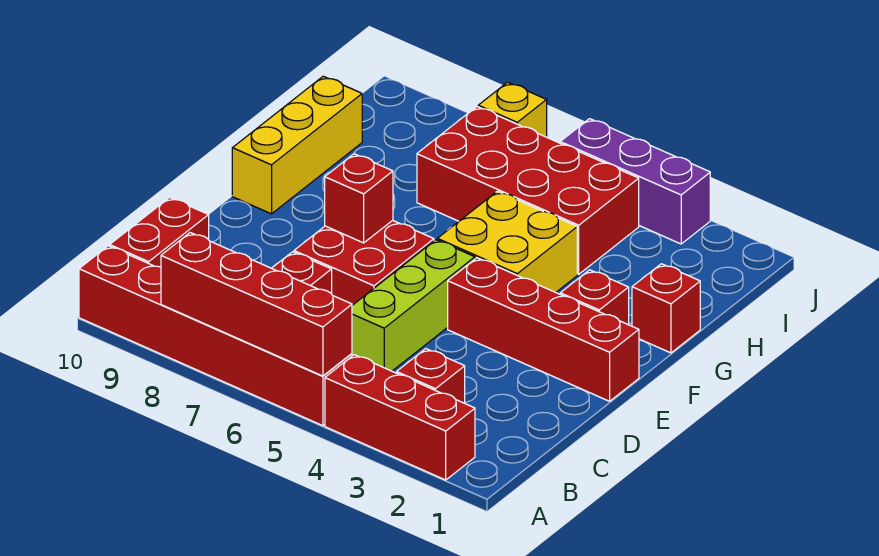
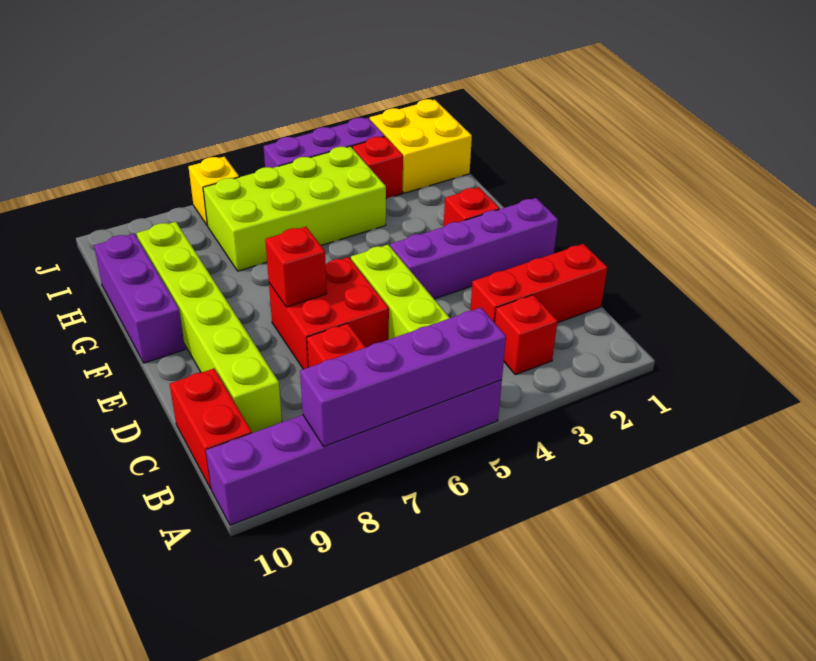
red 1x3 brick [325,355,475,480] -> red 1x3 brick moved to [470,244,607,323]
red 1x6 brick [79,246,352,426] -> purple 1x6 brick [206,380,502,525]
red 1x4 brick [161,233,352,376] -> purple 1x4 brick [300,308,506,446]
none -> lime 1x6 brick [137,222,282,433]
red 1x4 brick [448,258,639,401] -> purple 1x4 brick [390,198,558,299]
yellow 2x2 brick [437,191,577,292] -> yellow 2x2 brick moved to [370,99,472,193]
yellow 1x3 brick [232,76,362,214] -> purple 1x3 brick [94,234,185,363]
red 1x1 brick [632,264,700,353] -> red 1x1 brick moved to [352,137,403,199]
red 2x4 brick [417,107,639,274] -> lime 2x4 brick [203,146,386,271]

